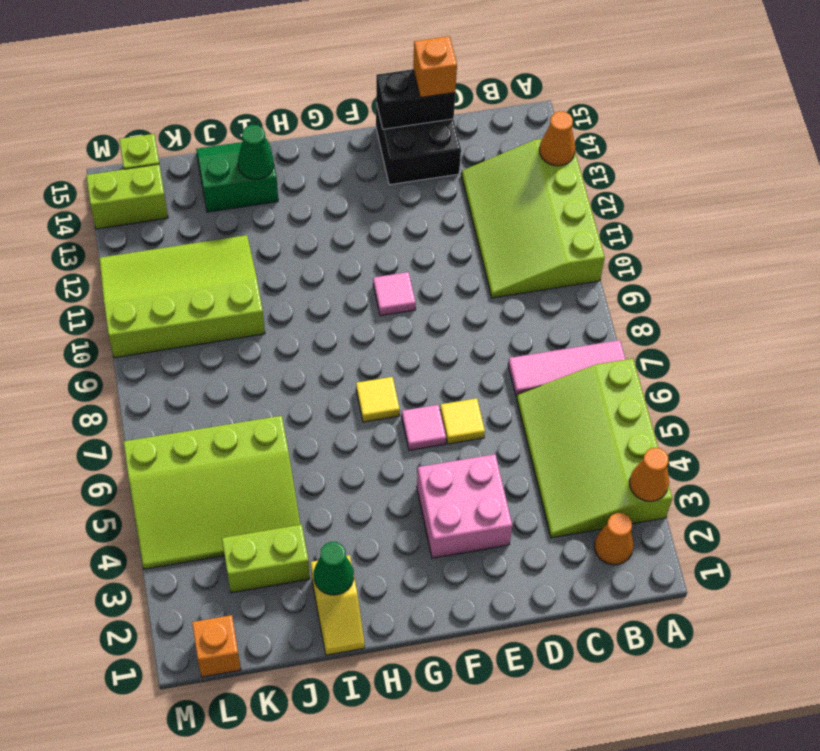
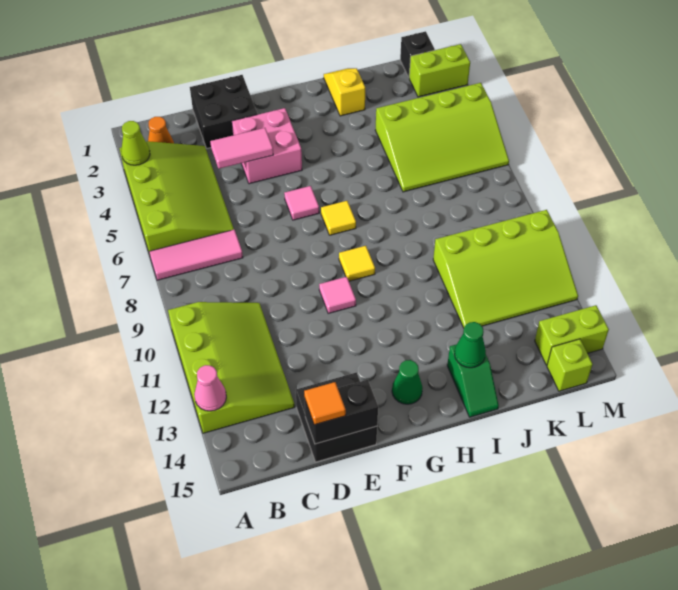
orange 1x1 cone [630,448,669,501] -> lime 1x1 cone [121,121,150,165]
orange 1x1 cone [539,111,575,166] -> pink 1x1 cone [194,365,226,411]
none -> black 2x2 brick [190,75,258,148]
none -> pink 1x2 tile [210,128,273,169]
orange 1x1 brick [413,36,457,98] -> orange 1x1 tile [304,382,346,425]
yellow 1x1 tile [440,398,485,444] -> yellow 1x1 tile moved to [339,246,375,281]
green 1x1 cone [314,542,354,595] -> green 1x1 cone moved to [392,360,423,404]
green 2x2 slope [196,138,278,212] -> green 1x2 slope [447,344,499,417]
lime 1x2 brick [222,525,310,593] -> lime 1x2 brick moved to [409,44,470,97]
lime 3x4 slope [124,416,300,569] -> lime 3x4 slope turned to [375,83,509,192]
orange 1x1 brick [192,615,241,677] -> black 1x1 brick [400,31,435,77]

